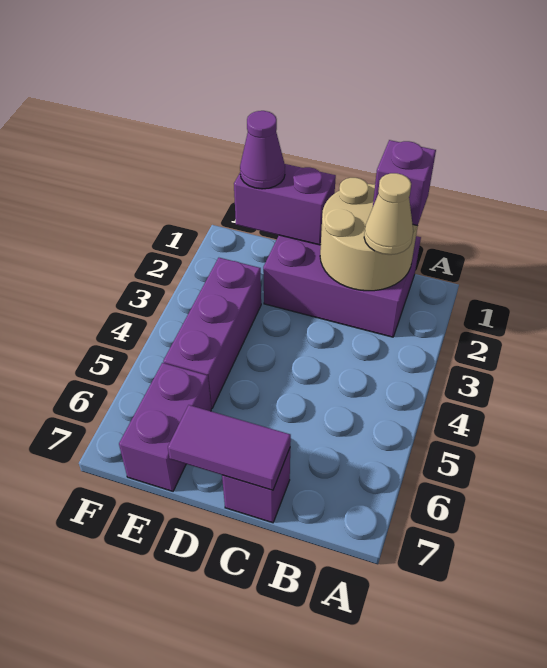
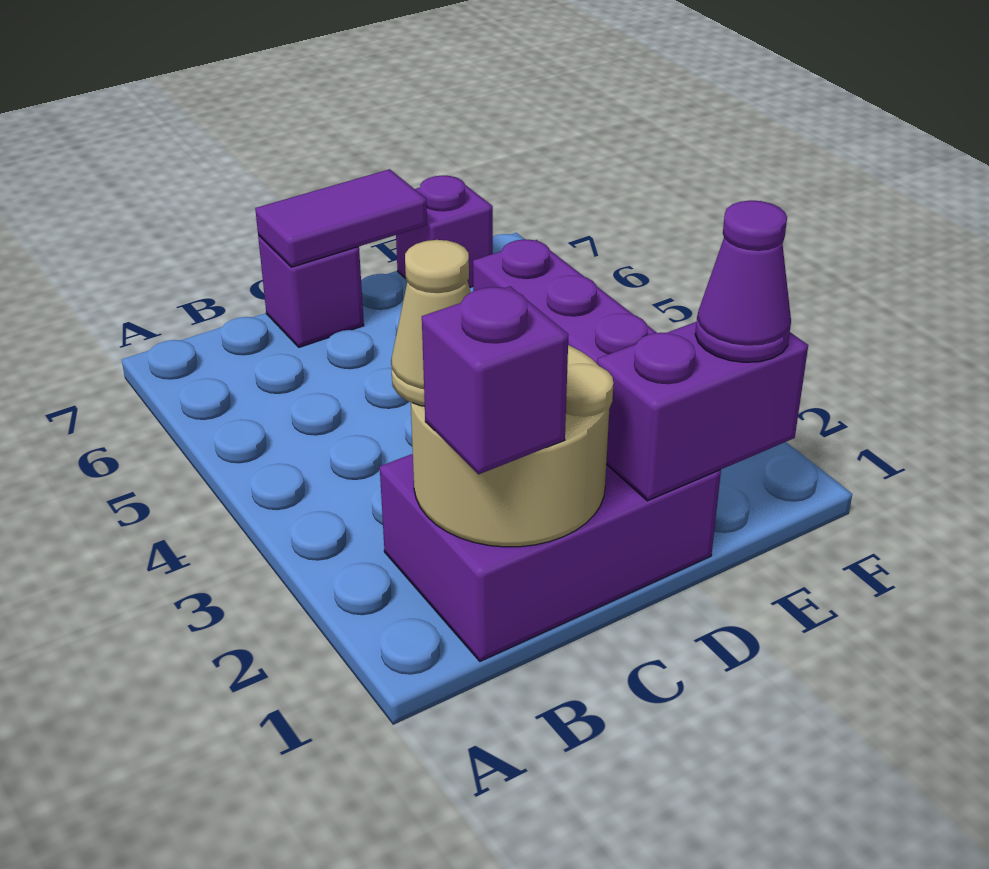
purple 1x2 brick [119,363,211,491] -> purple 1x1 brick [396,176,493,288]

